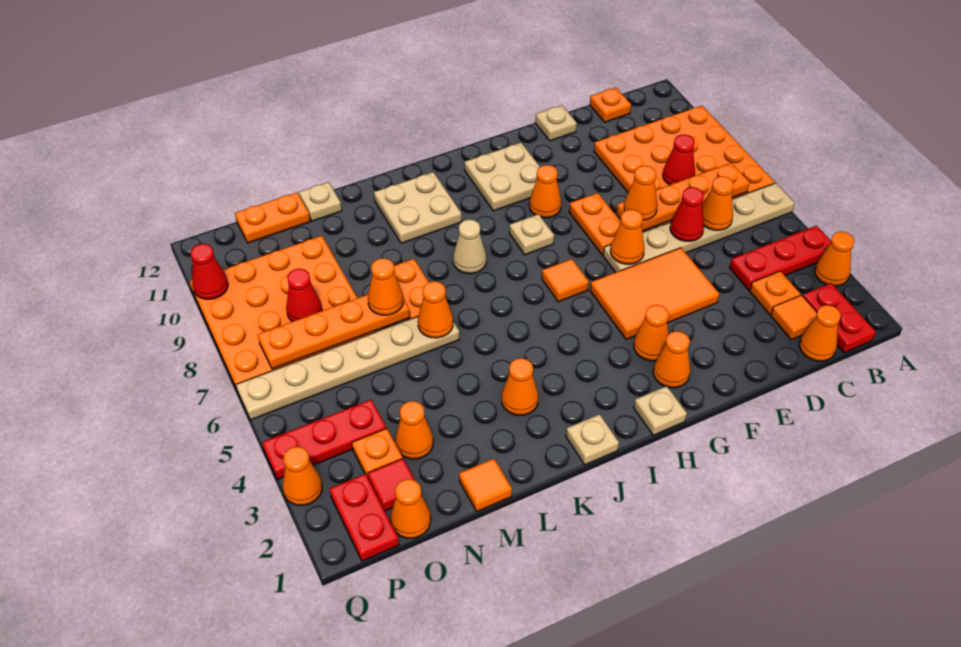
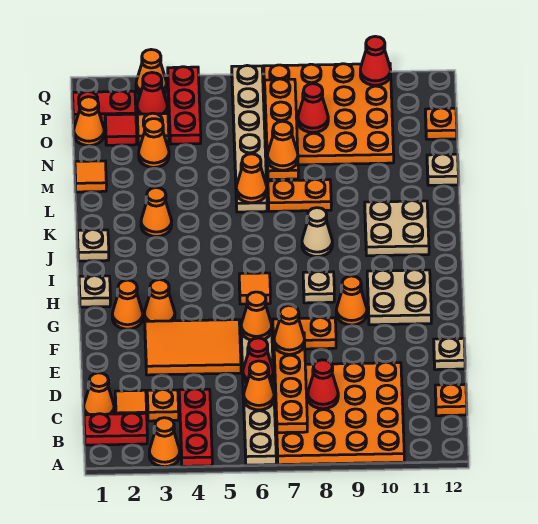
orange 2x3 tile [590,248,719,339] -> orange 2x3 tile turned to [145,320,241,375]
orange 1x2 plate [235,193,310,243] -> orange 1x1 plate [425,108,457,139]
none -> red 1x1 cone [137,73,167,114]

